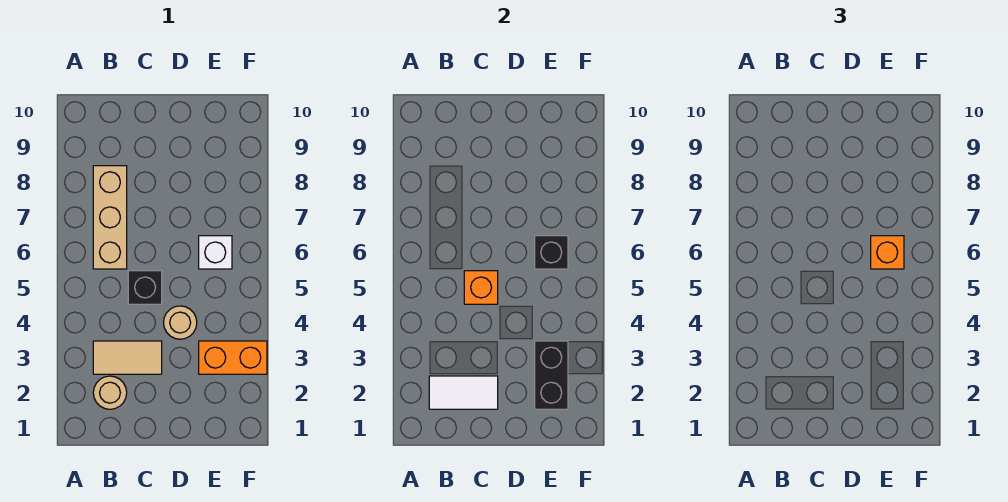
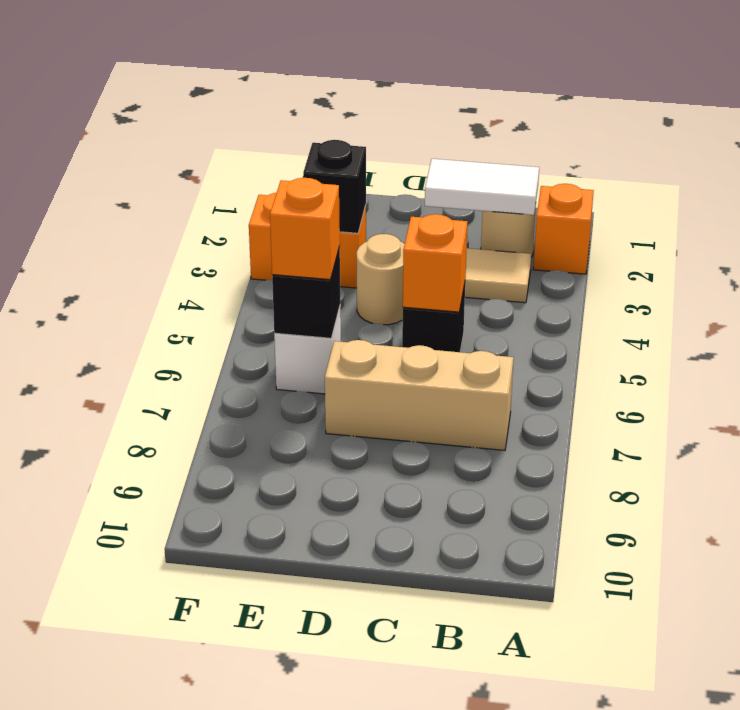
none -> orange 1x1 brick [533,184,594,274]
tan 1x3 brick [93,166,127,269] -> tan 1x3 brick turned to [325,340,514,450]
black 1x2 brick [535,341,568,409] -> black 1x1 brick [303,140,366,233]

